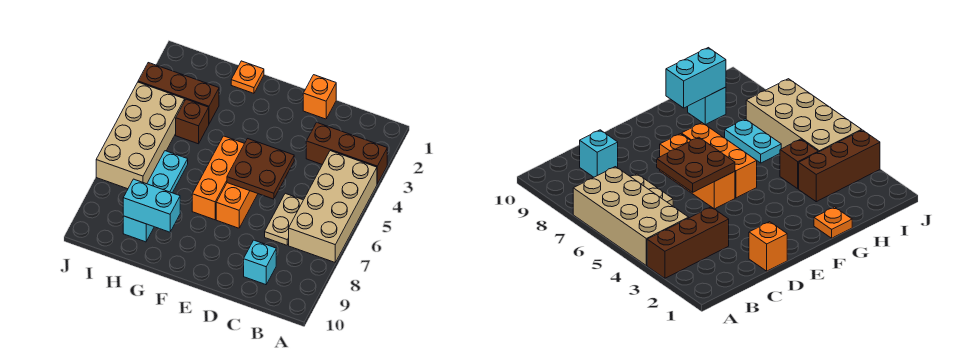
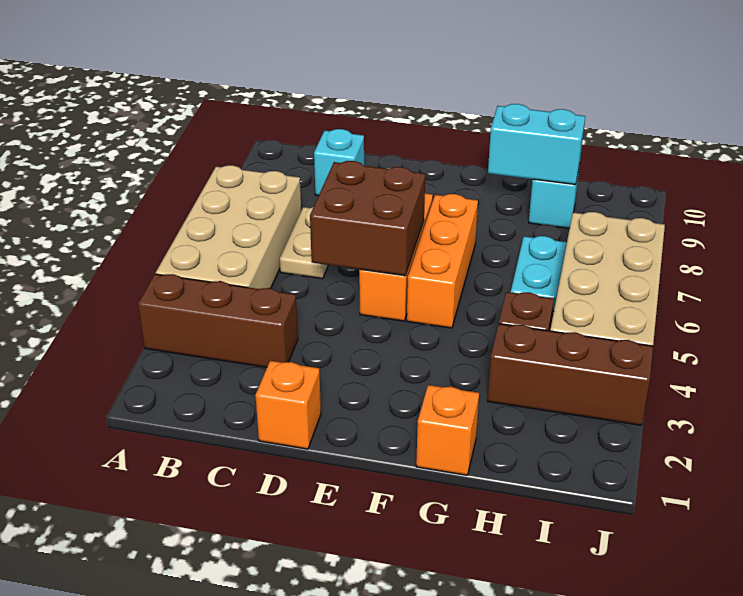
brown 2x2 plate [227,139,294,199] -> brown 2x2 brick [310,161,425,276]
orange 1x1 plate [231,61,264,93] -> orange 1x1 brick [416,385,479,475]

